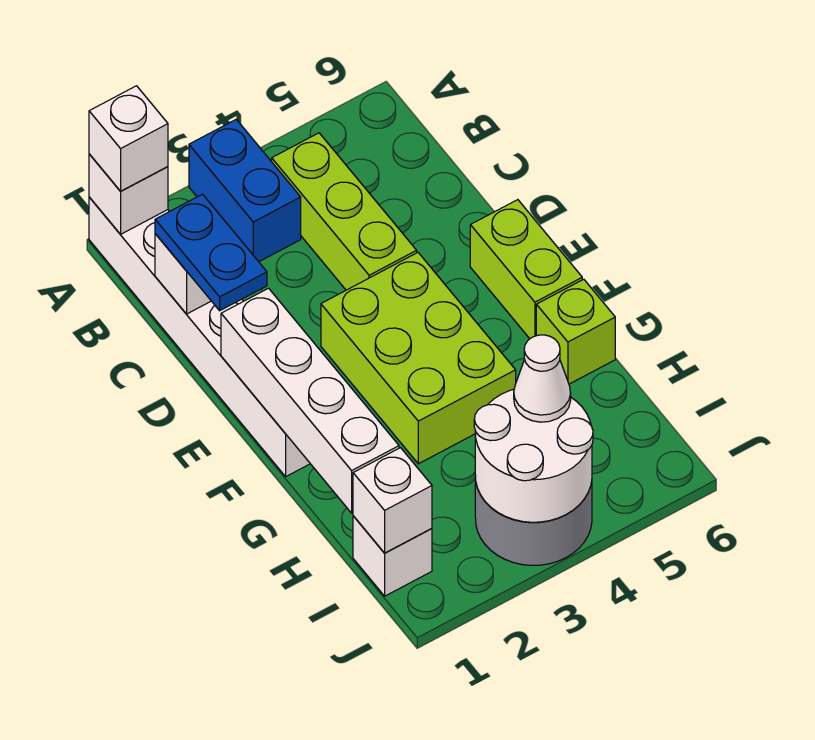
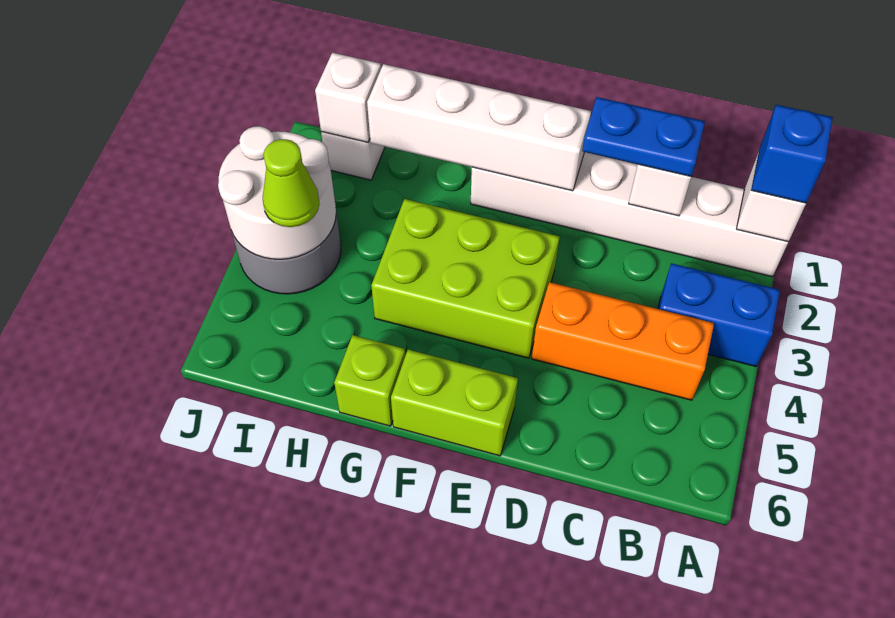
white 1x1 brick [89,86,168,191] -> blue 1x1 brick [751,105,833,203]
lime 1x3 brick [272,133,417,290] -> orange 1x3 brick [532,282,714,400]
white 1x1 cone [514,335,571,422] -> lime 1x1 cone [263,139,320,227]

